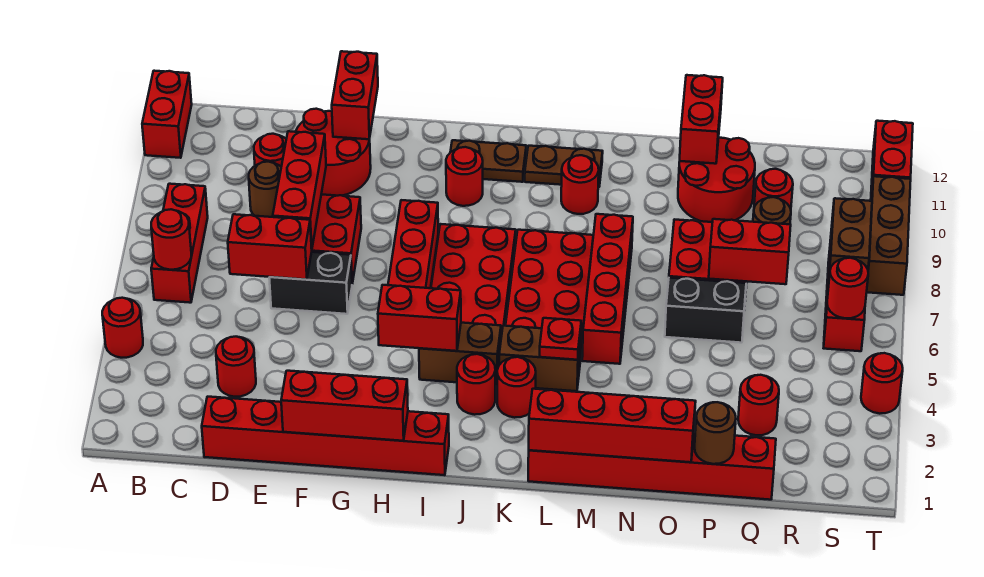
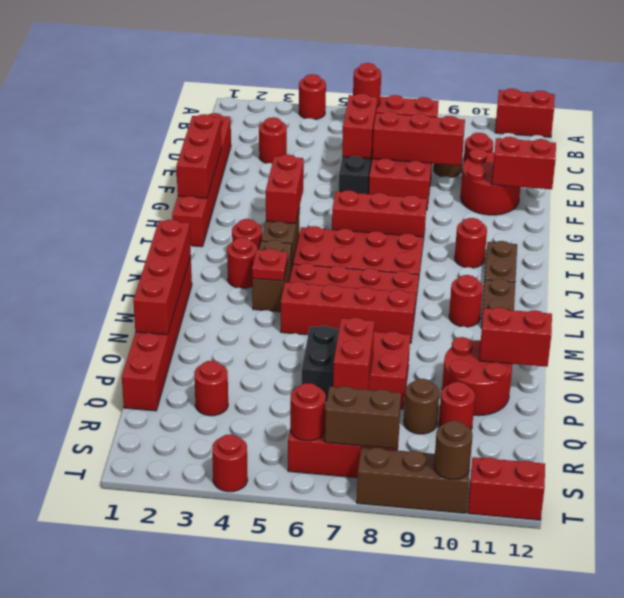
brown 1x1 round brick [695,402,736,464] -> brown 1x1 round brick moved to [434,421,473,479]

